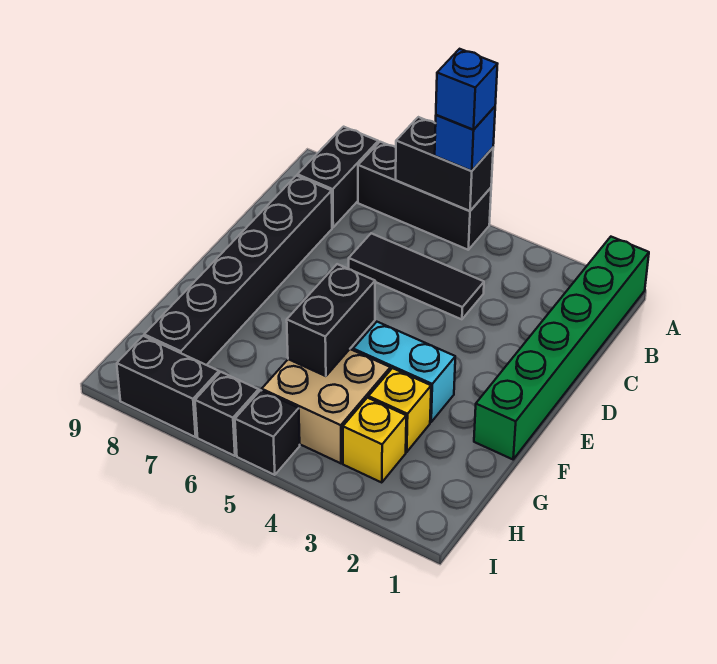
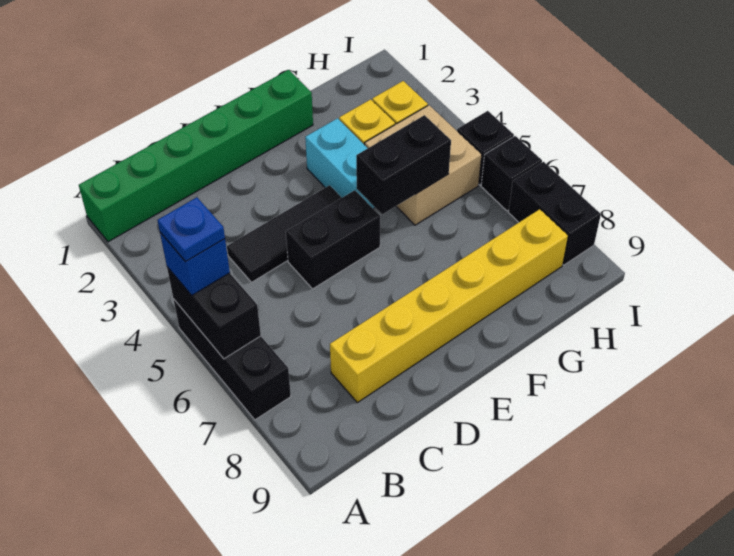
blue 1x1 brick [436,49,497,130] -> blue 1x1 plate [157,197,225,262]
black 1x2 brick [297,127,378,227] -> black 1x2 brick moved to [286,190,380,289]
black 1x3 tile [349,233,484,319] -> black 1x3 tile turned to [227,185,342,282]
black 1x6 brick [144,176,332,365] -> yellow 1x6 brick [330,209,568,403]

